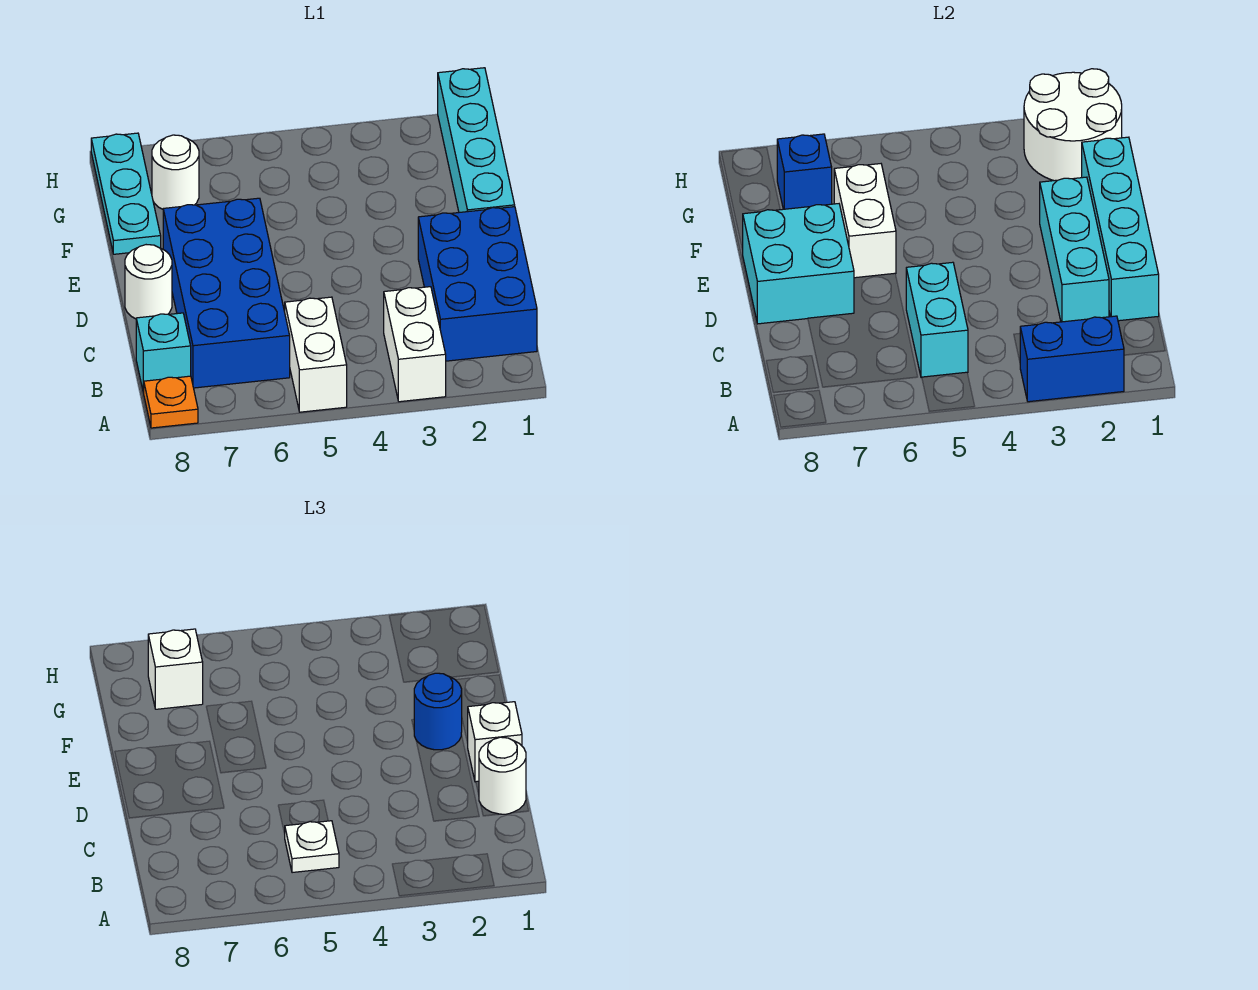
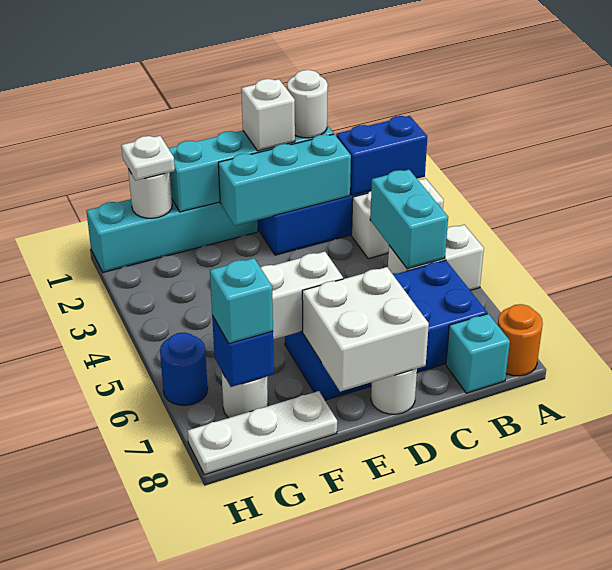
blue 1x2 brick [1020,316,1124,402] -> blue 1x2 brick turned to [336,116,427,195]
orange 1x1 plate [144,376,198,428] -> orange 1x1 round brick [498,304,543,376]
cyan 1x2 brick [906,262,968,378] -> cyan 1x2 brick turned to [370,170,448,269]
white 1x1 plate [285,821,339,873] -> white 1x1 plate moved to [121,136,175,181]
cyan 2x2 brick [742,204,854,324] -> white 2x2 brick [302,267,429,392]
blue 1x1 round brick [414,673,462,750] -> blue 1x1 round brick moved to [160,333,208,405]
cyan 1x3 plate [91,133,161,254] -> white 1x3 plate [188,391,337,475]
white 2x2 round brick [1024,69,1122,181] -> white 1x1 round brick [128,169,172,218]
white 1x1 brick [148,629,203,709] -> cyan 1x1 brick [210,258,273,344]

